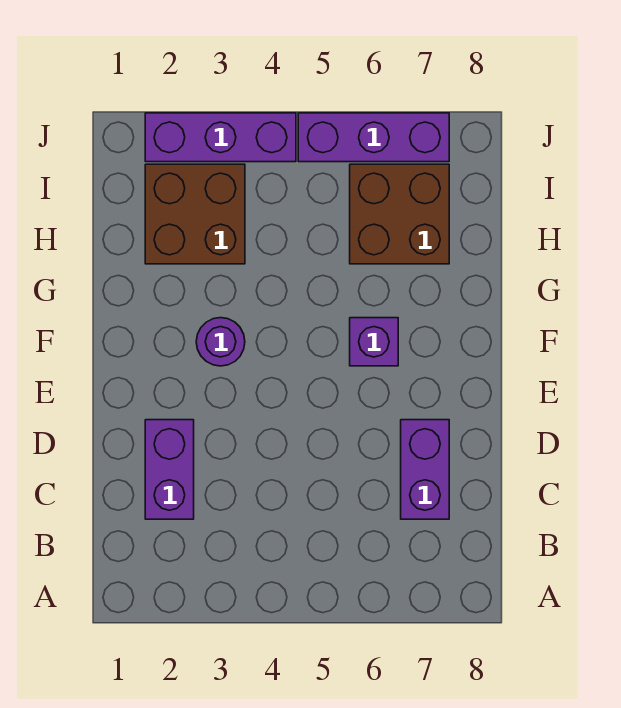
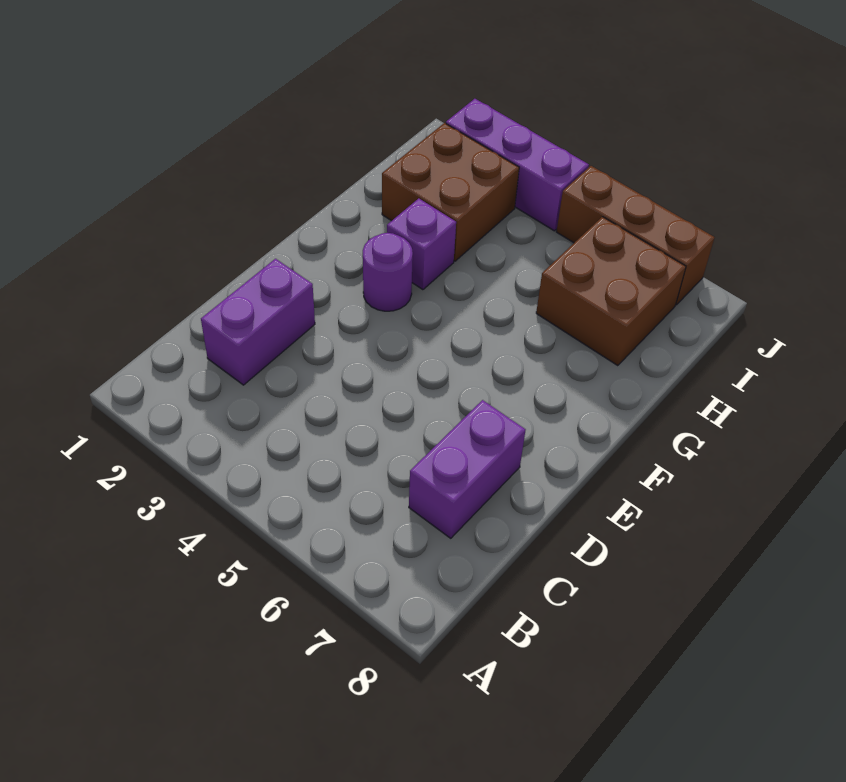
purple 1x1 brick [350,318,398,366] -> purple 1x1 brick moved to [387,198,456,290]
purple 1x3 brick [298,113,449,162] -> brown 1x3 brick [556,166,715,305]

